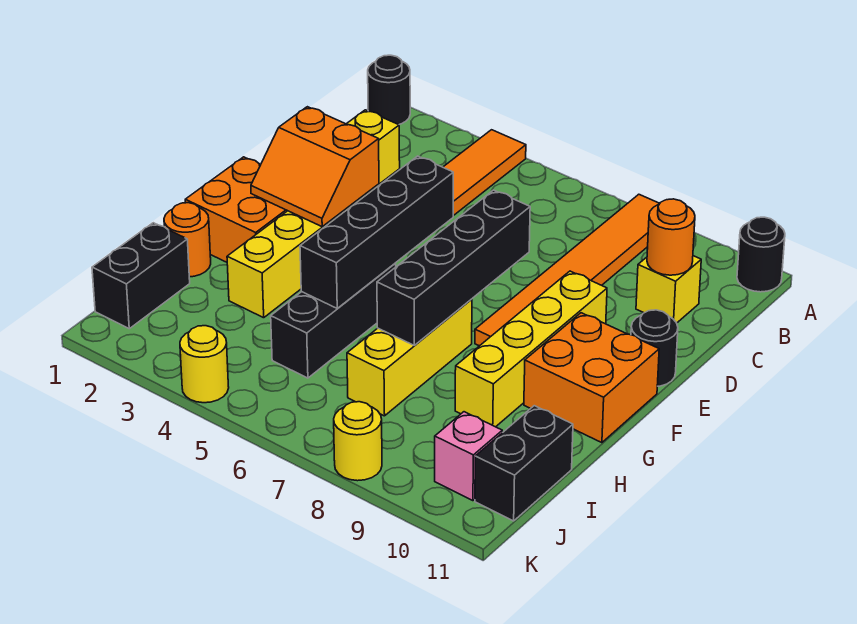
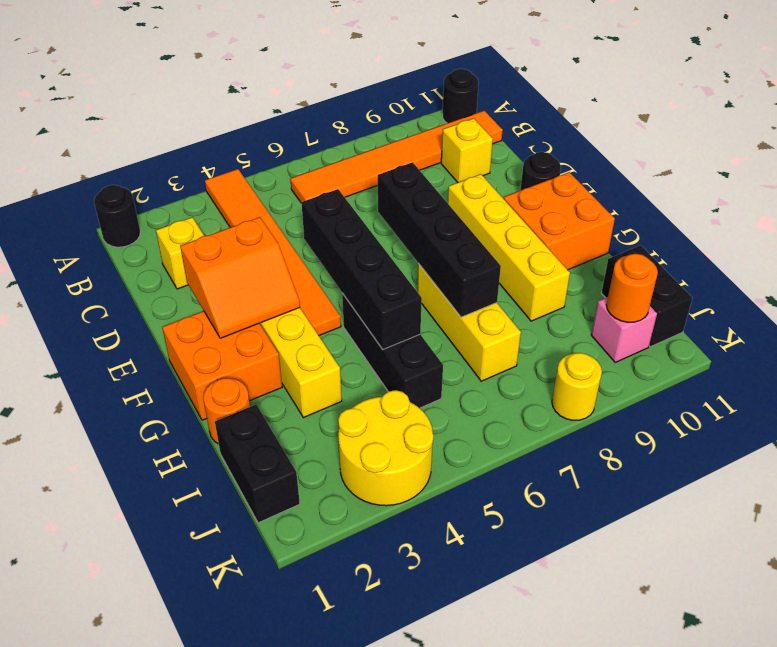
orange 1x6 tile [475,194,660,346] -> orange 1x6 tile turned to [290,111,503,202]
orange 1x1 round brick [647,199,695,275] -> orange 1x1 round brick moved to [606,254,658,322]
yellow 1x1 round brick [180,326,229,403] -> yellow 2x2 round brick [338,390,433,506]

